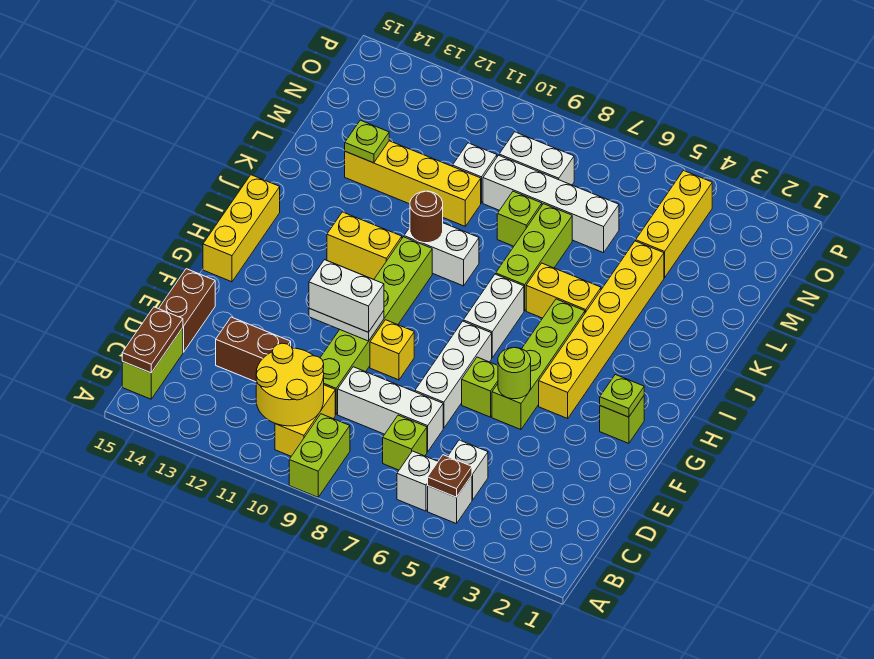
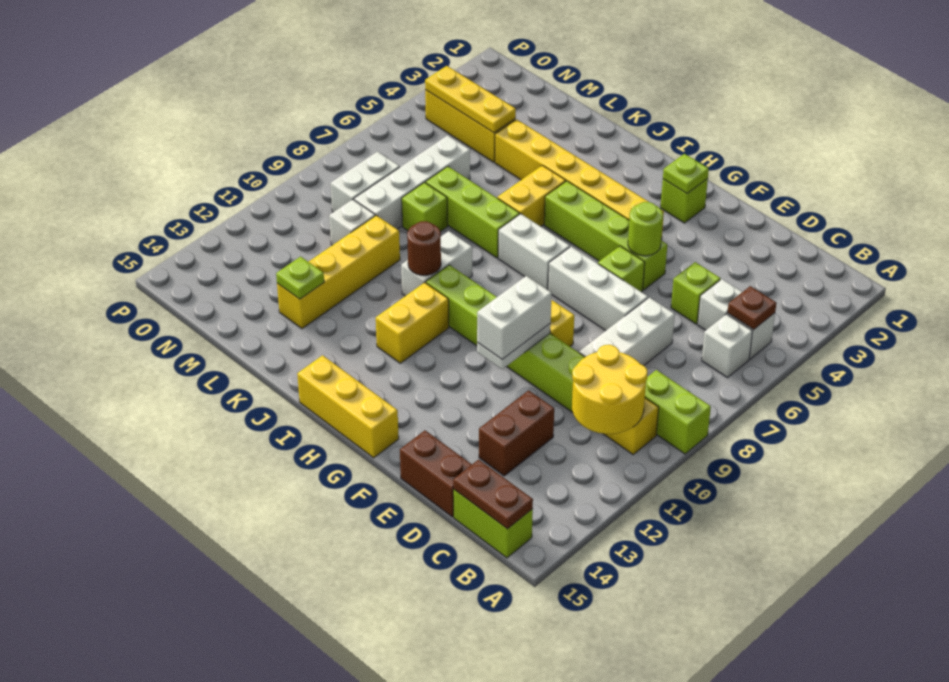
lime 1x1 brick [383,415,427,470] -> lime 1x1 brick moved to [671,262,721,324]
none -> yellow 1x3 plate [425,66,516,133]

